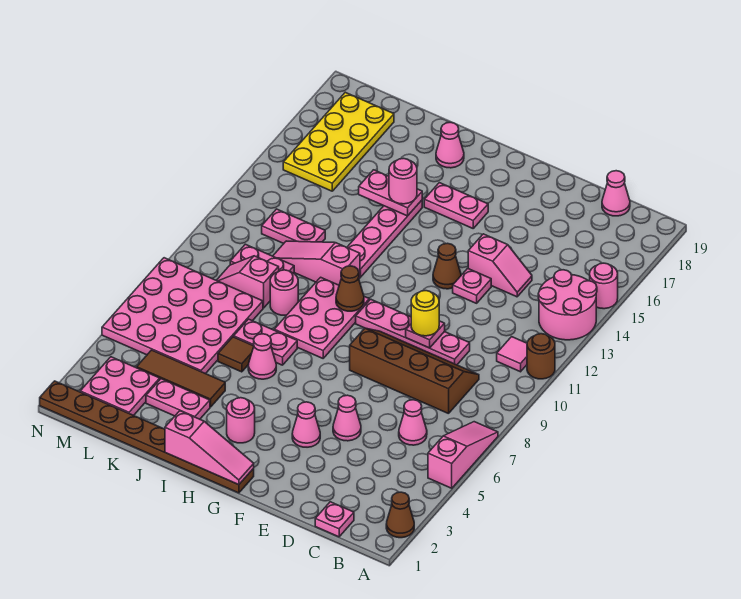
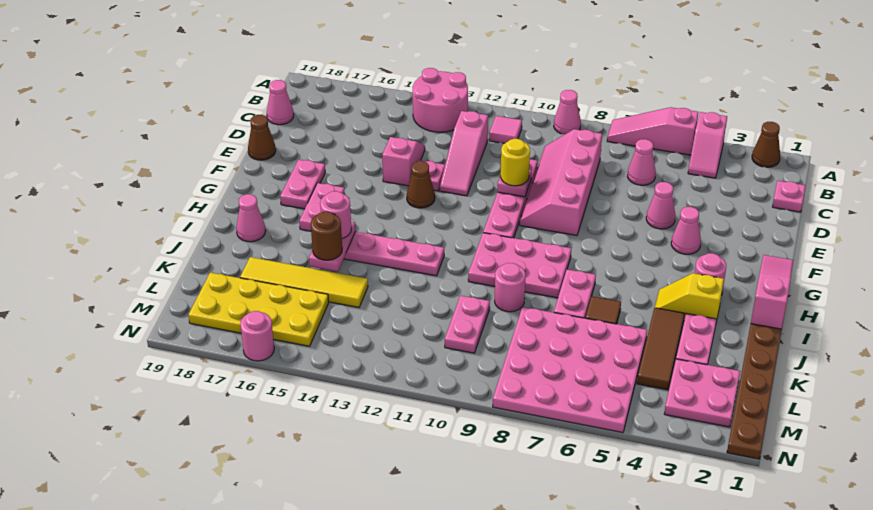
brown 1x1 round brick [527,334,555,379] -> brown 1x1 round brick moved to [311,212,342,260]
pink 1x1 round brick [590,263,618,309] -> pink 1x1 round brick moved to [240,311,274,361]
brown 2x4 slope [350,328,479,414] -> pink 2x4 slope [520,129,602,236]
brown 1x1 cone [336,266,364,311] -> brown 1x1 cone moved to [248,115,276,160]
none -> yellow 1x2 slope [655,273,724,322]
pink 1x1 cone [248,334,276,379] -> pink 1x1 cone moved to [554,90,581,135]
pink 1x3 slope [273,241,360,285] -> pink 1x3 slope moved to [440,111,488,196]
pink 1x2 slope [217,256,279,308] -> pink 1x2 slope moved to [688,112,727,178]
pink 1x2 plate [262,209,325,244] -> pink 1x2 plate moved to [280,160,325,209]
none -> yellow 1x4 tile [240,257,368,307]

